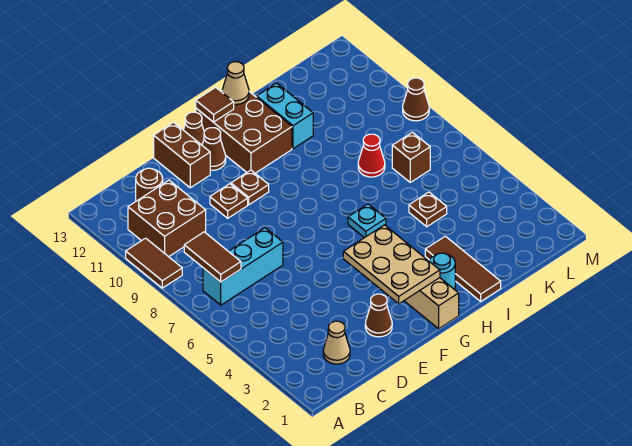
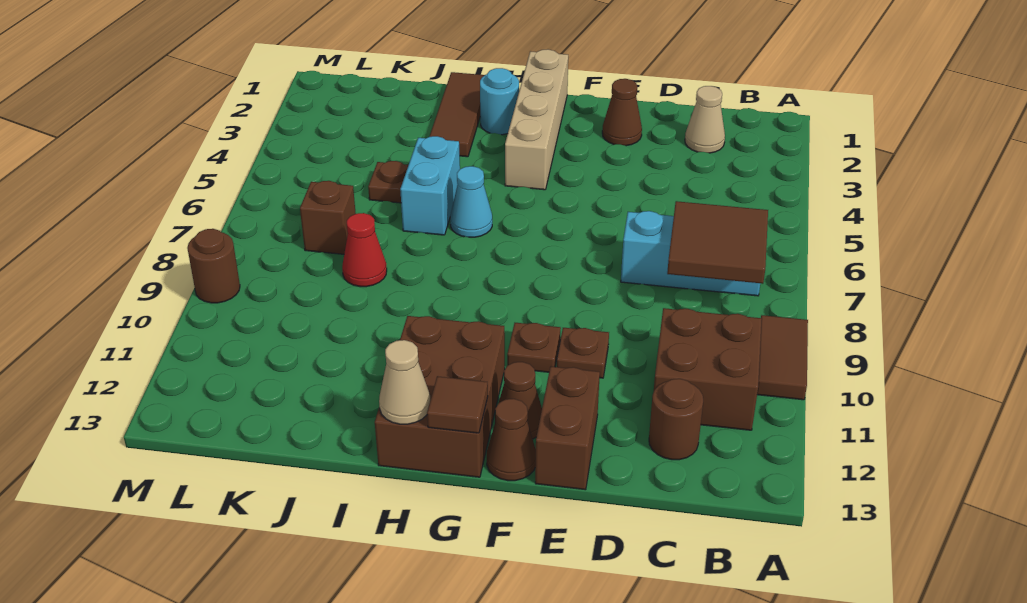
brown 1x2 tile [184,232,241,282] -> brown 2x2 tile [667,201,768,284]
tan 2x3 plate [343,225,440,304] -> none
cyan 1x1 plate [348,204,386,238] -> cyan 1x1 cone [450,166,492,237]
cyan 1x2 brick [257,83,313,149] -> cyan 1x2 brick moved to [400,136,460,235]
brown 1x1 cone [403,78,429,121] -> brown 1x1 round brick [187,229,240,303]

